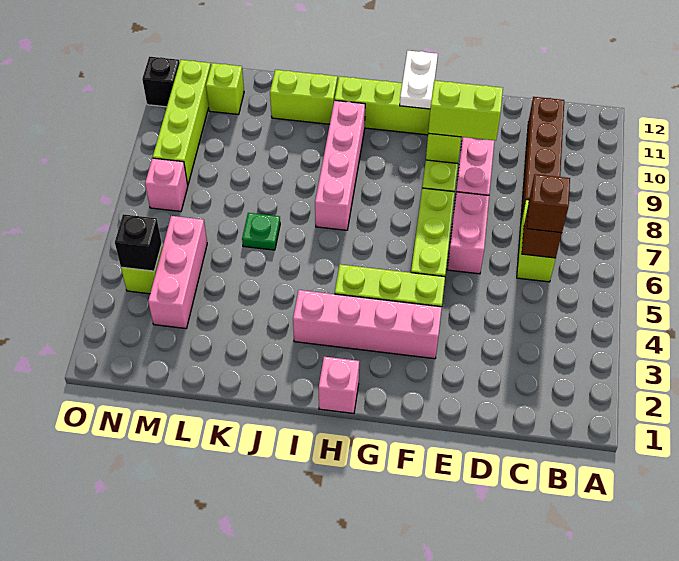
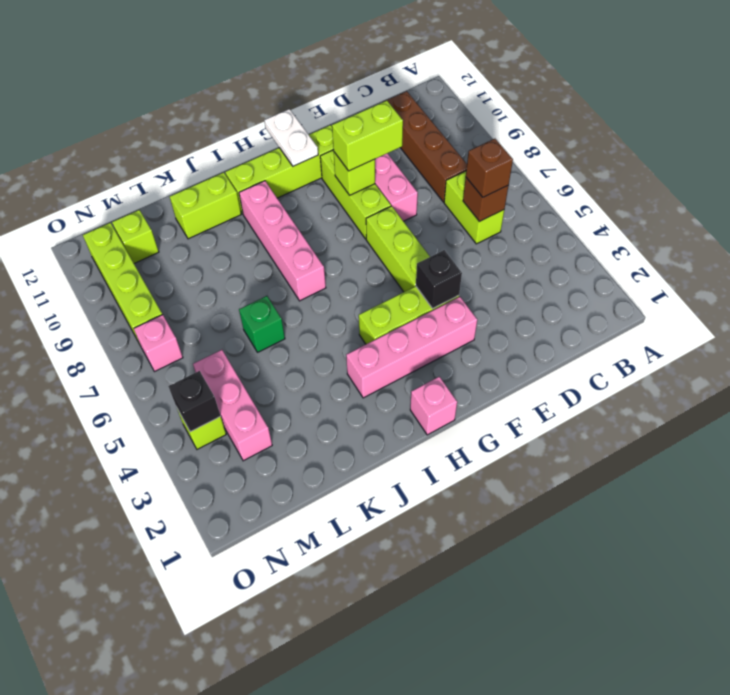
pink 1x2 brick [447,192,489,274] -> none
green 1x1 plate [242,213,280,250] -> green 1x1 brick [239,296,285,352]
black 1x1 brick [142,57,179,107] -> black 1x1 brick moved to [416,250,462,309]

